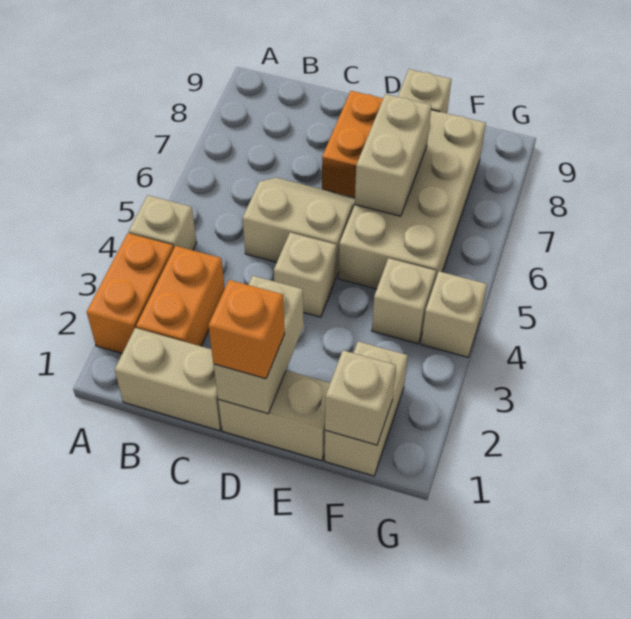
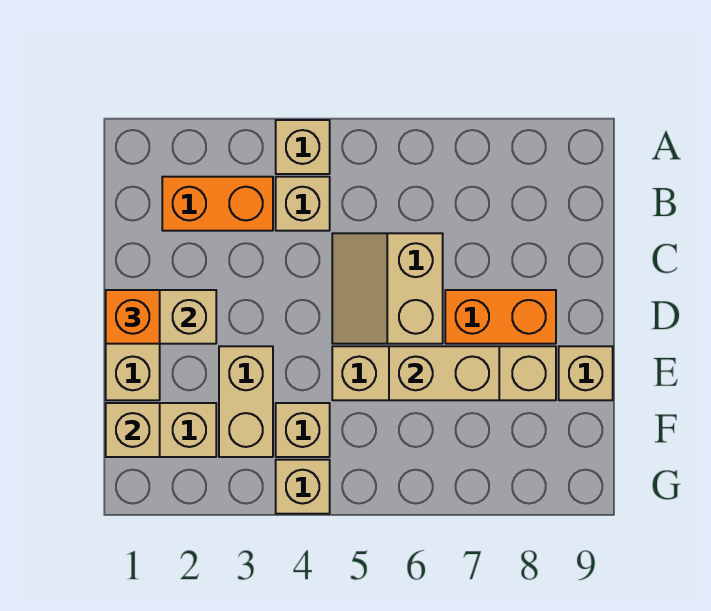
orange 1x2 brick [87,233,174,353] -> none
tan 1x2 brick [115,328,222,431] -> tan 1x2 brick moved to [219,346,273,457]
tan 2x2 slope [243,178,355,277] -> tan 2x2 slope turned to [332,233,443,344]
tan 1x1 brick [274,233,336,317] -> tan 1x1 brick moved to [276,177,330,231]
tan 2x4 brick [338,110,486,289] -> tan 1x4 brick [332,346,556,400]

